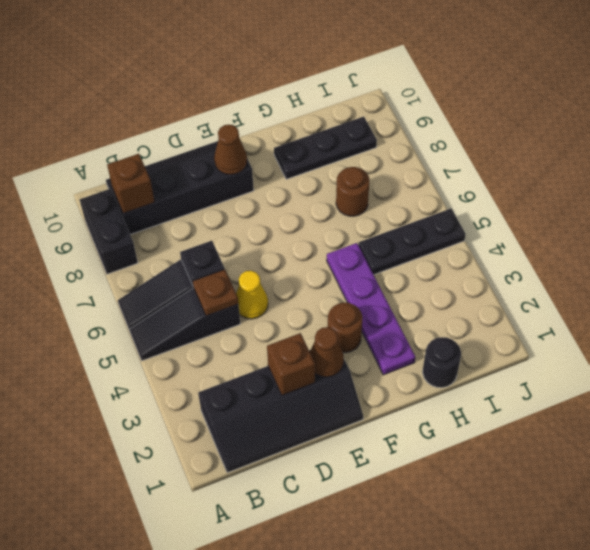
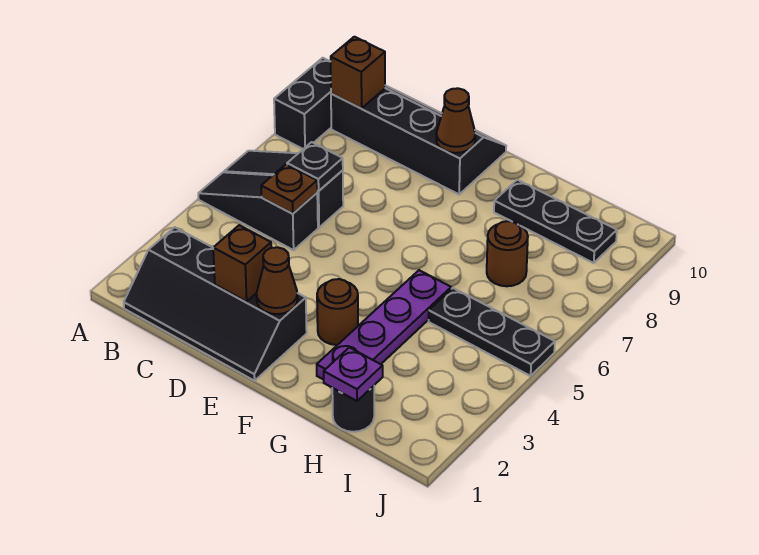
yellow 1x1 cone [236,271,268,319] -> none
none -> purple 1x1 plate [324,347,383,401]

